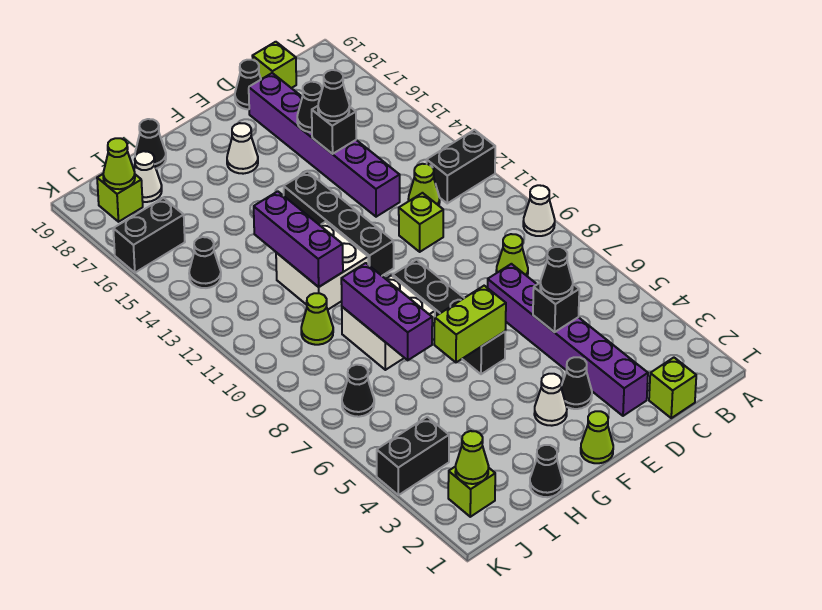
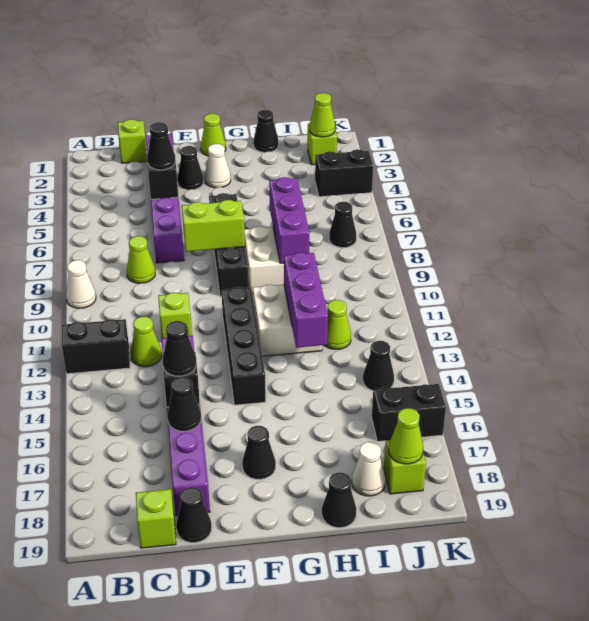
lime 1x2 brick [434,286,506,362] -> lime 1x2 brick moved to [182,200,245,252]
white 1x1 cone [227,123,258,174] -> black 1x1 cone [242,426,276,479]
lime 1x1 cone [301,293,333,345] -> lime 1x1 cone moved to [325,300,351,349]

